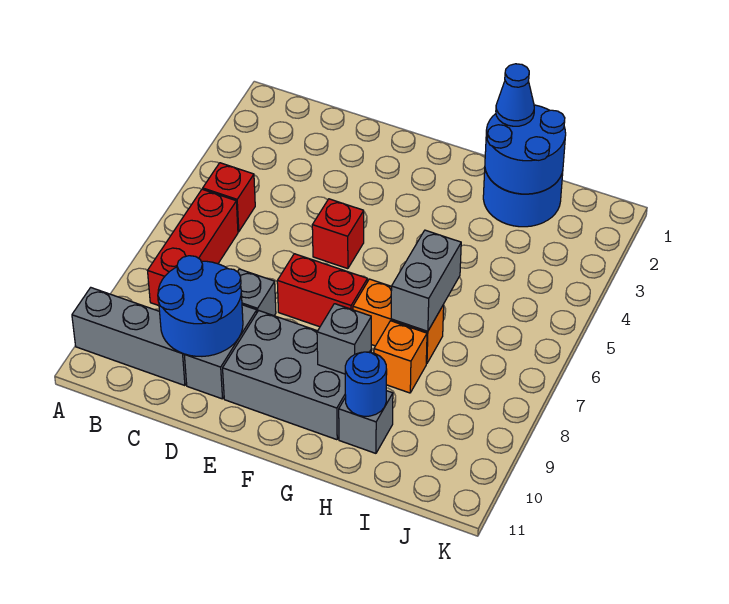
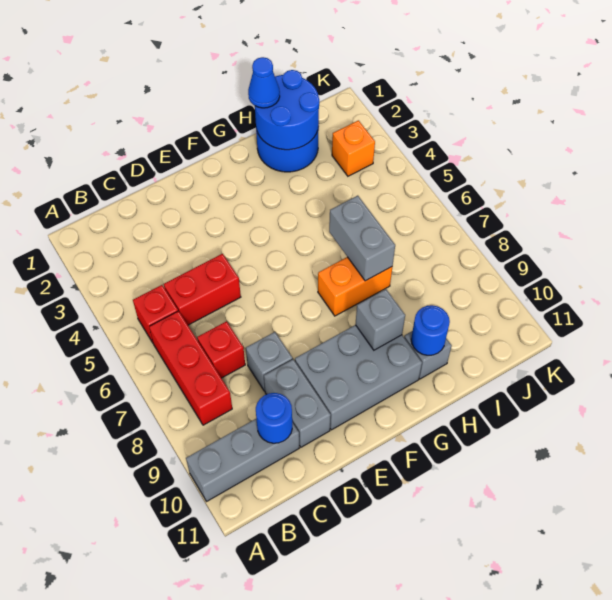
blue 2x2 round brick [158,256,243,356] -> blue 1x1 round brick [256,393,292,443]
red 1x1 brick [312,199,364,269] -> red 1x1 brick moved to [197,321,245,378]
red 1x2 brick [277,254,367,327] -> red 1x2 brick moved to [164,254,241,325]
orange 1x1 brick [374,321,427,393] -> orange 1x1 brick moved to [332,120,375,176]

